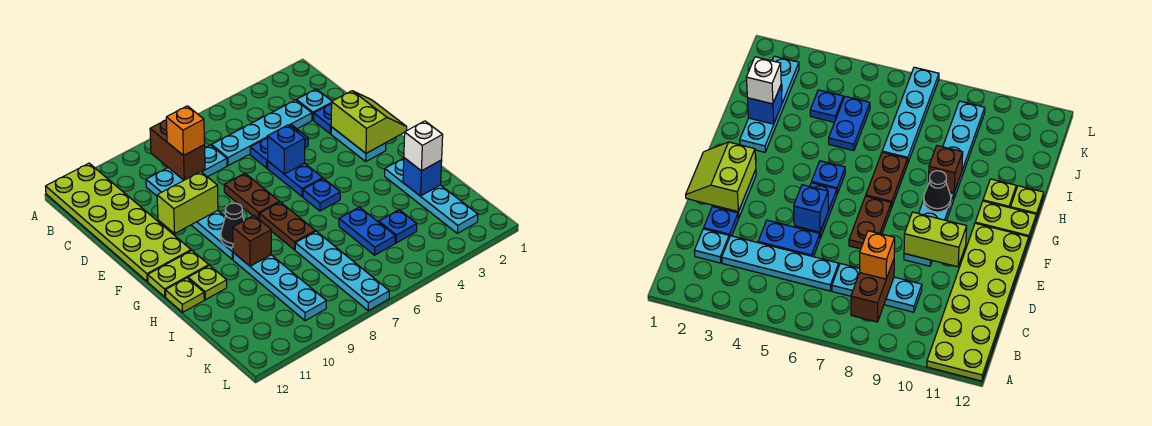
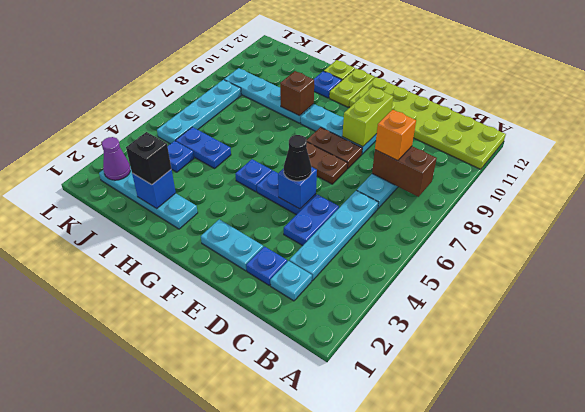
lime 2x2 slope [331,91,407,153] -> none
brown 1x2 plate [260,202,315,250] -> brown 1x2 plate moved to [307,127,362,169]
black 1x1 cone [221,203,244,247] -> black 1x1 cone moved to [284,135,311,181]
lime 1x1 plate [188,265,227,300] -> blue 1x1 plate [314,71,342,98]
white 1x1 brick [404,121,443,171] -> black 1x1 brick [126,132,171,185]
cyan 1x4 plate [295,231,389,311] -> cyan 1x4 plate turned to [157,80,241,144]
none -> purple 1x1 cone [102,137,130,180]

